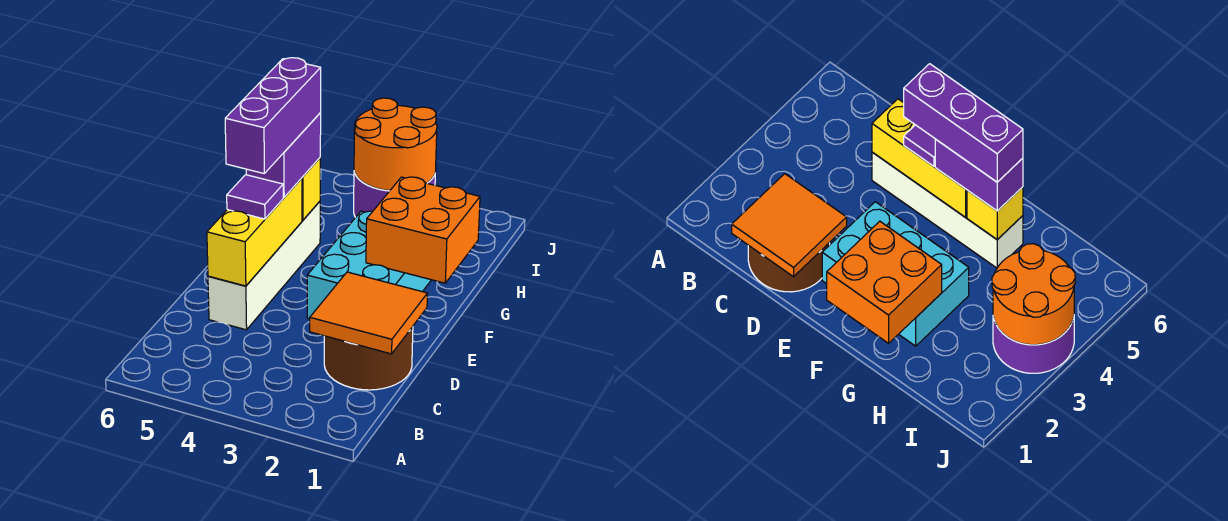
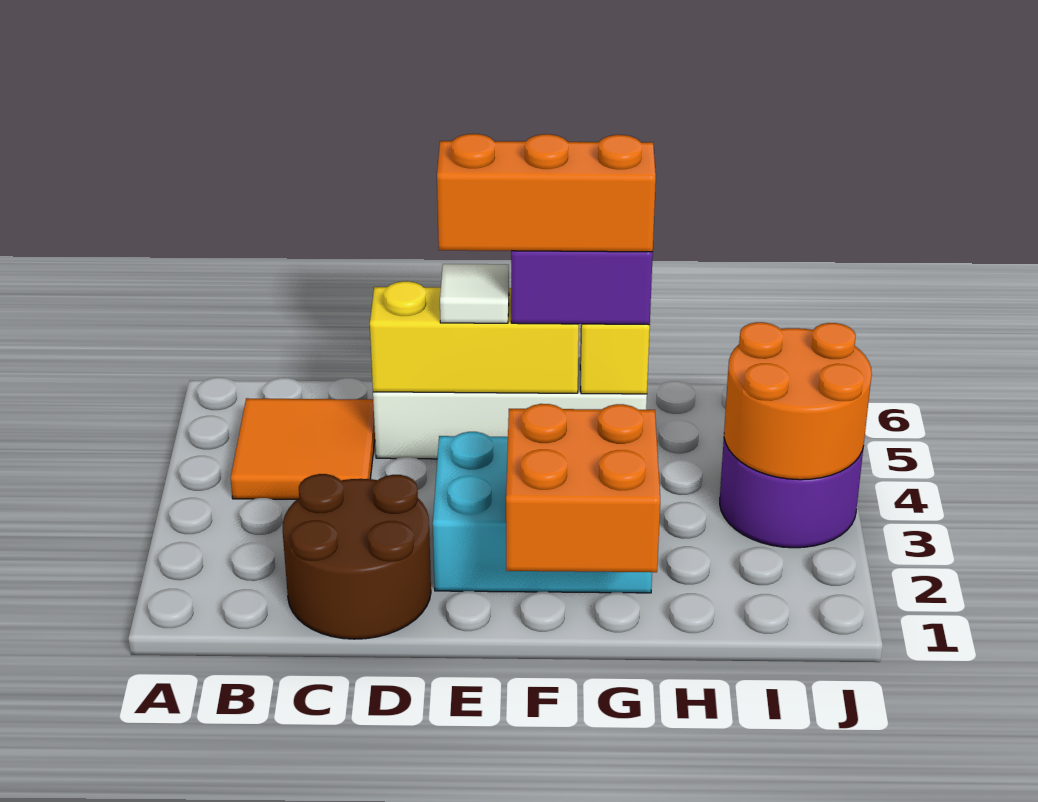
orange 2x2 tile [310,272,427,354] -> orange 2x2 tile moved to [231,398,375,499]
purple 1x1 tile [227,175,283,219] -> white 1x1 tile [440,264,509,323]
purple 1x3 brick [225,58,321,173] -> orange 1x3 brick [437,134,656,252]

